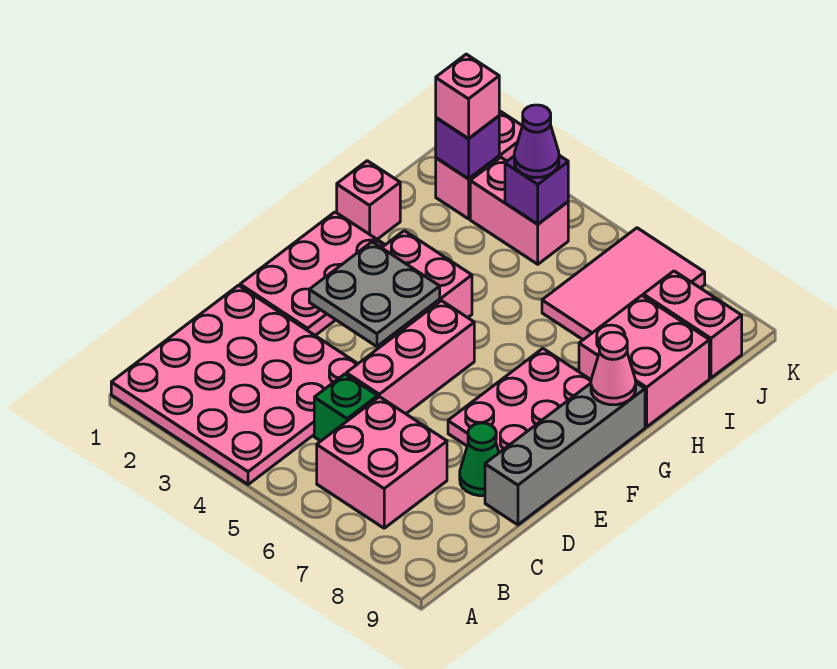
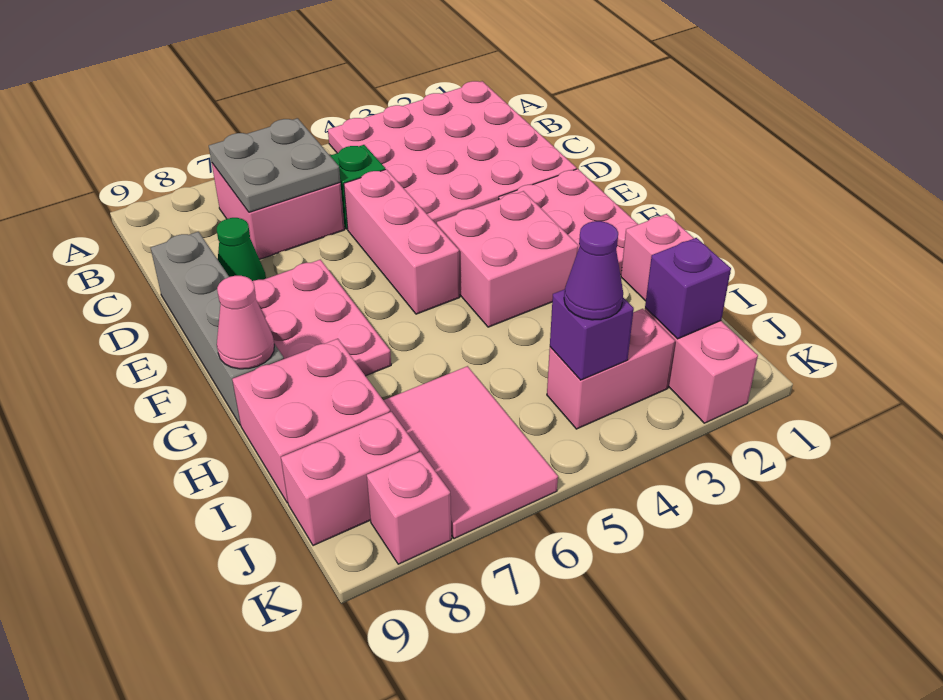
grey 2x2 plate [309,242,440,346] -> grey 2x2 plate moved to [209,118,340,212]
pink 1x1 brick [436,54,499,139] -> pink 1x1 brick moved to [367,452,451,564]

